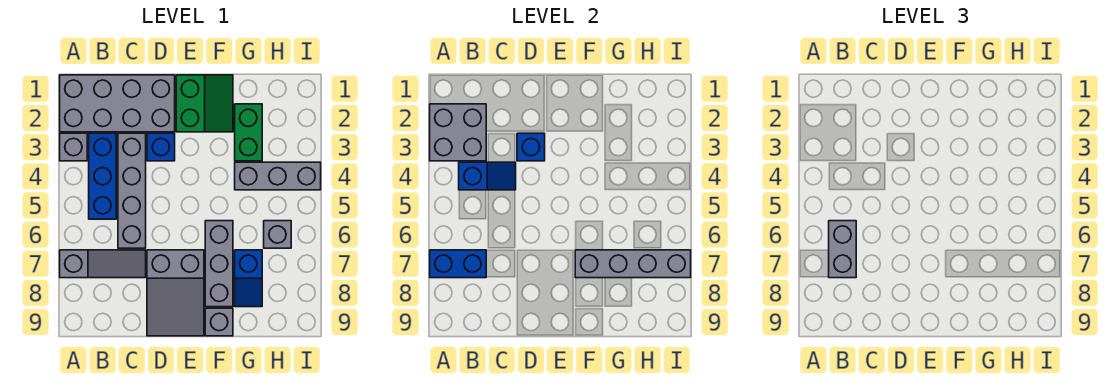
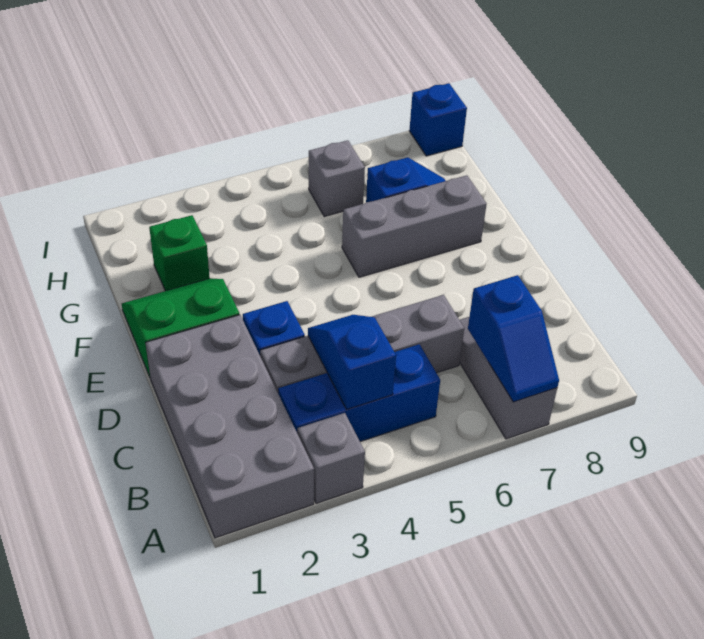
grey 2x2 brick [430,104,486,161] -> none
blue 1x2 brick [430,250,486,278] -> blue 1x2 slope [468,275,559,402]
grey 1x2 brick [829,221,856,278] -> none
blue 1x1 brick [517,133,545,161] -> blue 1x1 brick moved to [409,83,467,156]
grey 2x3 slope [147,250,204,336] -> none
grey 1x4 brick [575,250,691,278] -> none
grey 1x1 brick [205,308,233,336] -> none
green 1x2 brick [235,104,262,161] -> green 1x1 brick [149,215,210,291]
grey 1x3 brick [235,162,321,190] -> none

